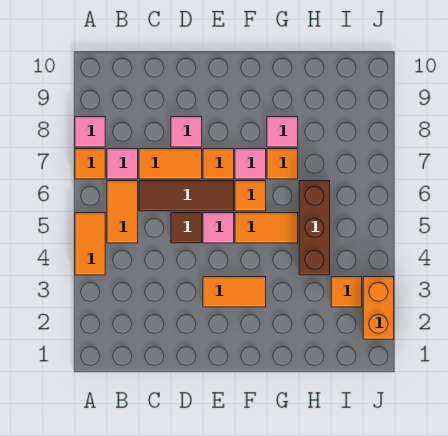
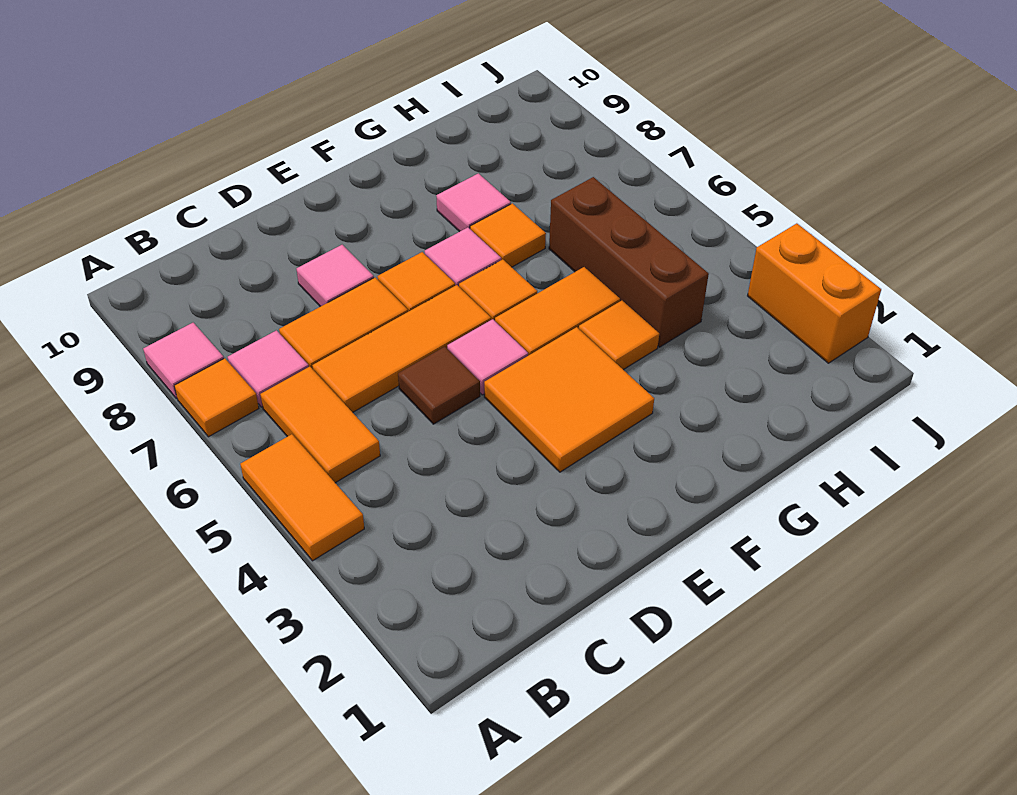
brown 1x3 tile [139,181,234,211] -> orange 1x3 tile [312,285,491,412]
orange 1x2 tile [203,277,266,307] -> orange 2x2 tile [484,327,654,472]
orange 1x1 tile [331,277,362,307] -> orange 1x1 tile moved to [579,301,659,370]

